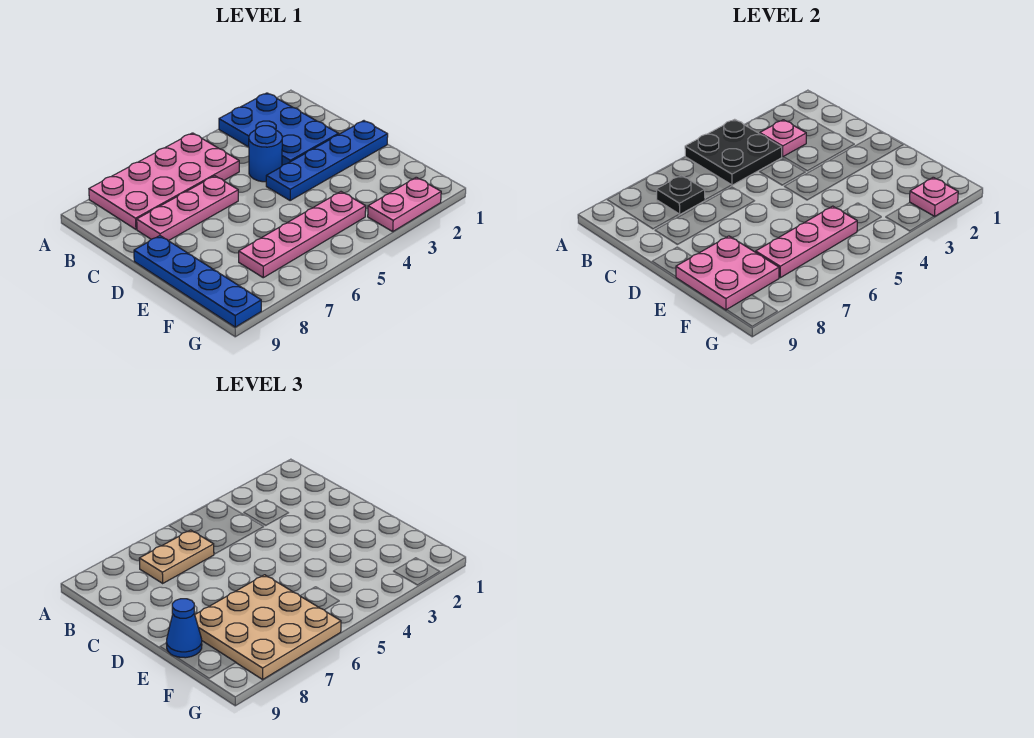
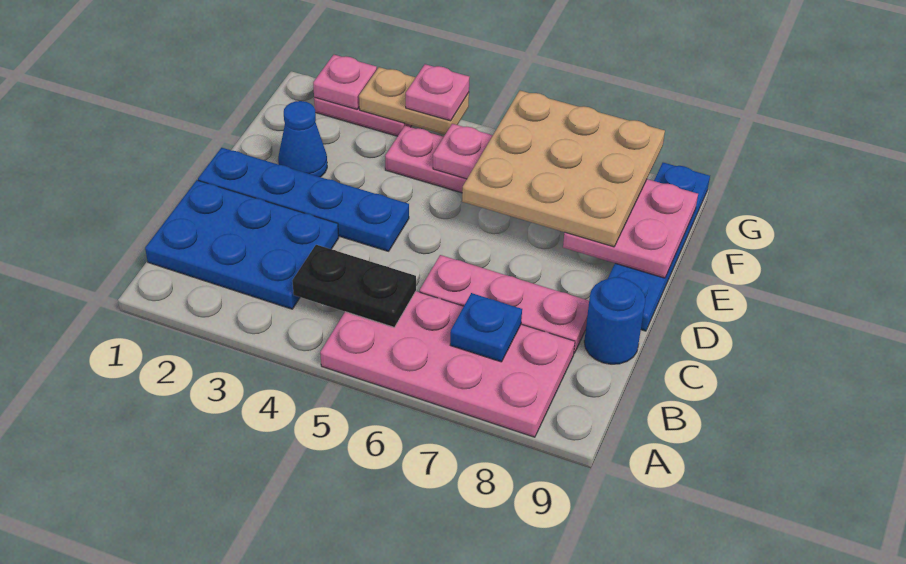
blue 2x3 plate [219,93,339,165] -> blue 2x3 plate turned to [145,180,339,309]
black 2x2 plate [685,119,782,185] -> black 1x2 plate [292,245,416,327]
pink 1x1 plate [760,120,806,157] -> pink 1x1 plate moved to [406,64,469,121]
tan 1x2 plate [139,530,214,583] -> tan 1x2 plate moved to [359,67,469,135]
black 1x1 plate [656,175,705,214] -> blue 1x1 plate [450,293,522,362]
blue 1x1 round brick [249,126,282,182] -> blue 1x1 round brick moved to [584,277,645,364]
blue 1x1 cone [166,599,202,658] -> blue 1x1 cone moved to [278,101,327,177]

